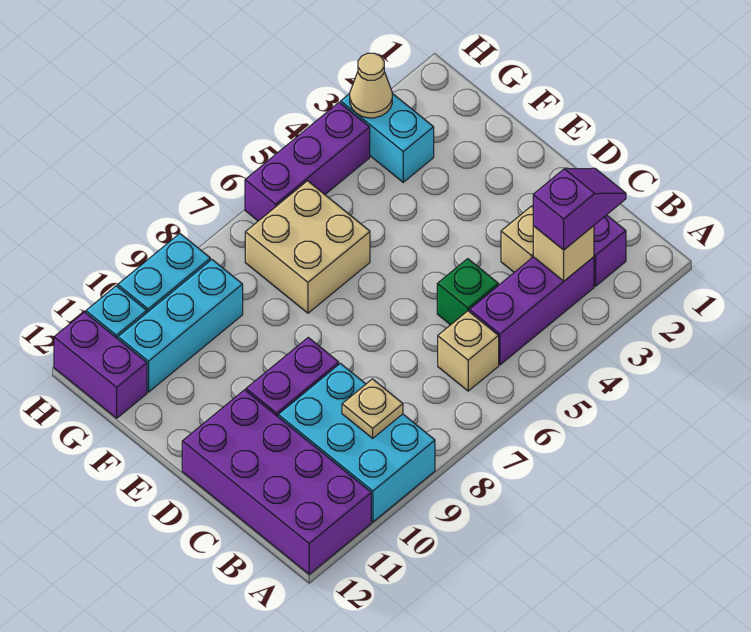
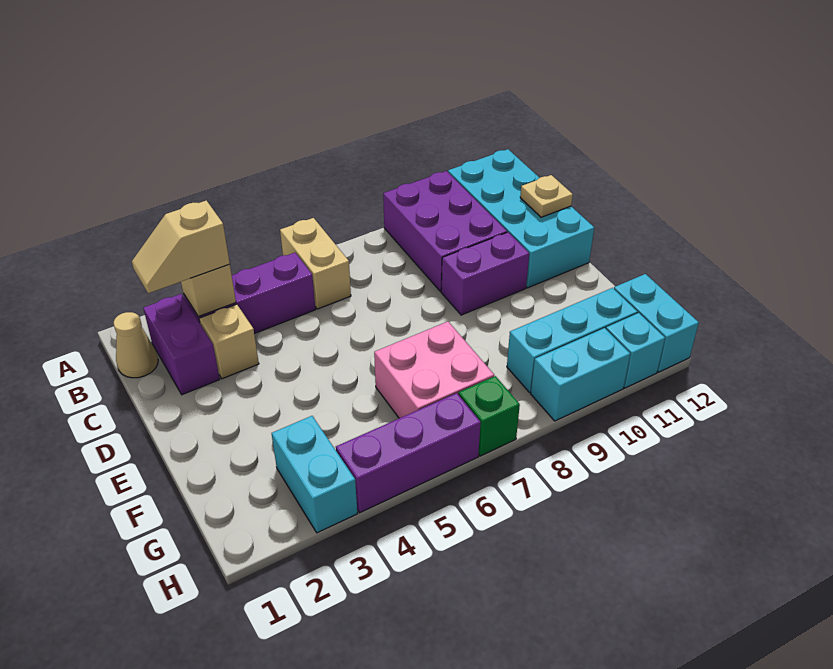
cyan 2x3 brick [278,363,435,522] -> purple 2x3 brick [383,171,507,292]
purple 2x4 brick [182,390,371,574] -> cyan 2x4 brick [448,149,594,288]
purple 1x2 slope [533,168,626,250] -> tan 1x2 slope [132,200,230,293]
tan 1x1 brick [438,311,499,391] -> tan 1x2 brick [280,218,351,309]
tan 1x1 plate [342,379,403,438] -> tan 1x1 plate moved to [520,175,573,217]
green 1x1 brick [437,259,498,325] -> green 1x1 brick moved to [459,376,520,456]
tan 2x2 brick [245,181,370,313] -> pink 2x2 brick [374,322,494,418]
purple 1x2 brick [54,312,147,418] -> cyan 1x2 brick [614,274,699,372]
tan 1x1 cone [350,53,392,118] -> tan 1x1 cone moved to [114,312,158,378]

